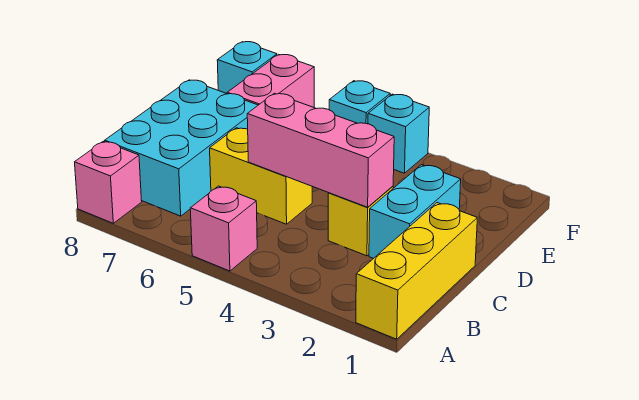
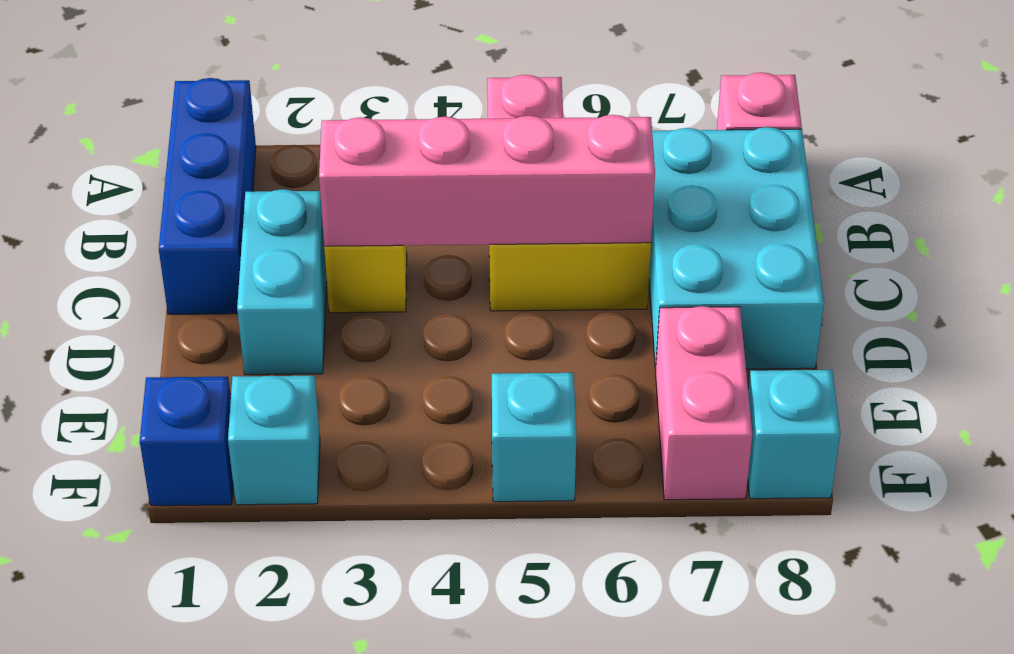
yellow 1x3 brick [356,203,477,339] -> blue 1x3 brick [159,78,256,314]
pink 1x3 brick [247,93,394,207] -> pink 1x4 brick [319,115,655,246]
none -> blue 1x1 brick [140,377,233,506]
cyan 1x1 brick [368,94,429,173] -> cyan 1x1 brick moved to [228,376,320,505]

